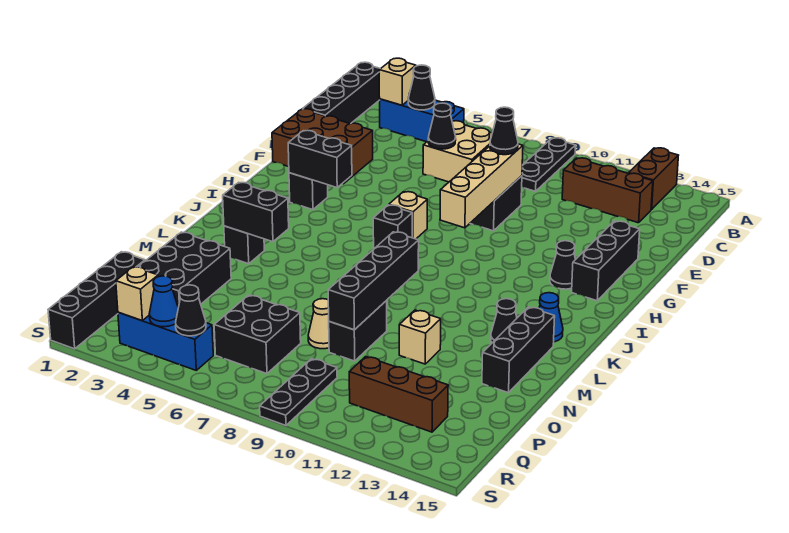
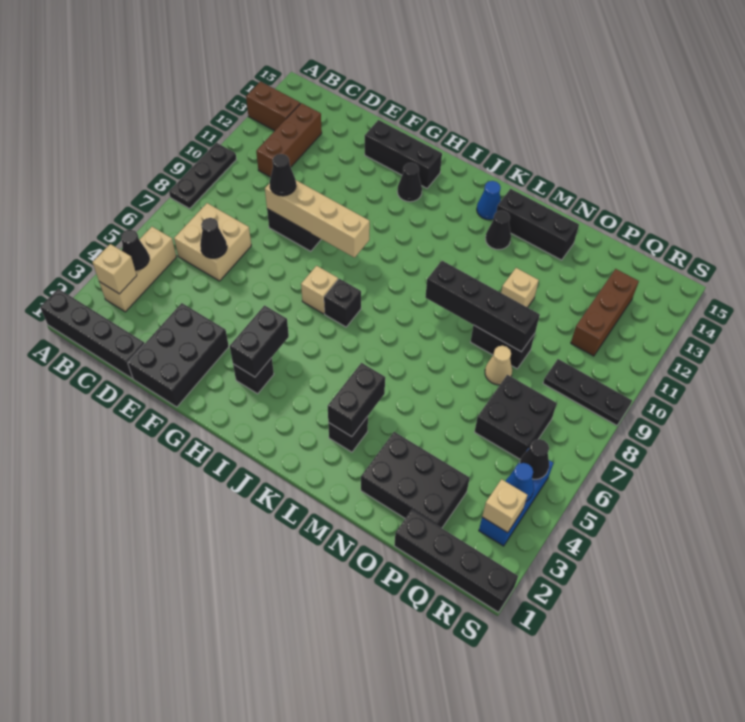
black 1x3 plate [522,138,576,191] -> black 1x3 plate turned to [169,143,236,209]
blue 1x3 brick [380,99,464,142] -> tan 1x3 brick [99,227,176,312]
brown 2x3 brick [272,109,373,184] -> black 2x3 brick [128,303,229,407]

